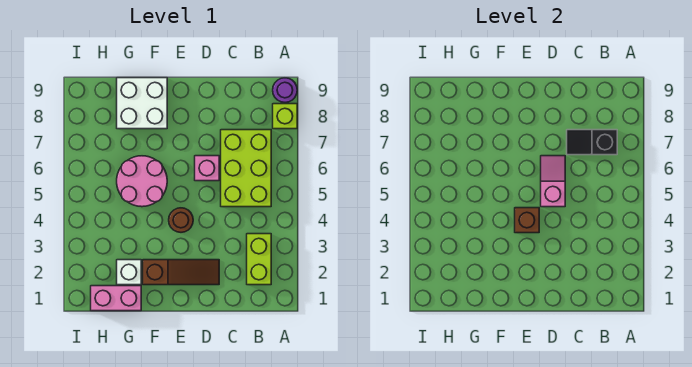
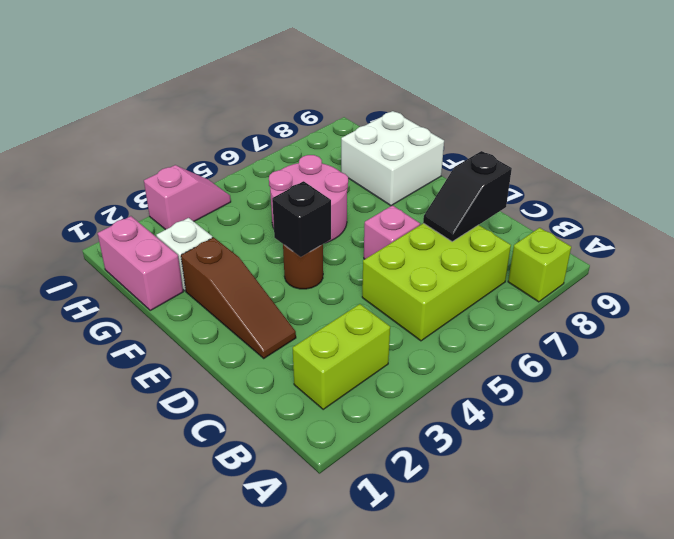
purple 1x1 round brick [273,78,297,102] -> none
black 1x2 slope [567,130,617,155] -> black 1x2 slope turned to [423,151,512,242]
pink 1x2 slope [541,156,565,207] -> pink 1x2 slope moved to [144,165,231,230]
brown 1x1 brick [515,208,539,233] -> black 1x1 brick [272,181,331,257]

